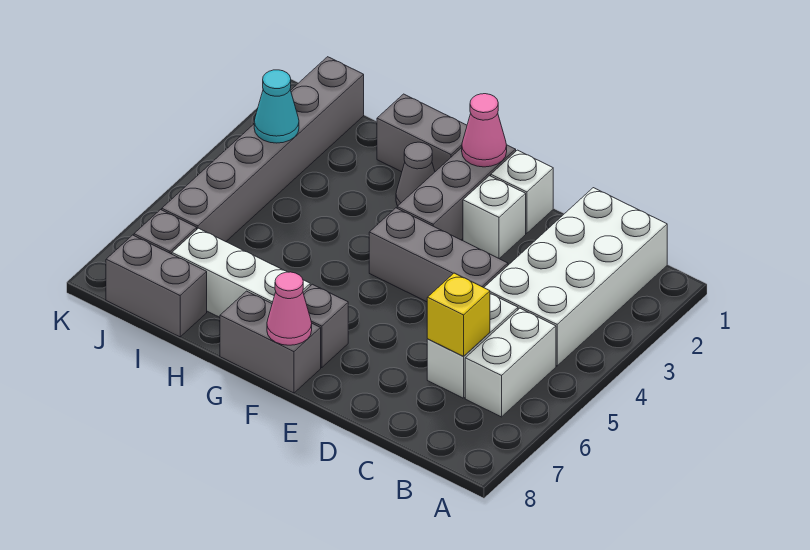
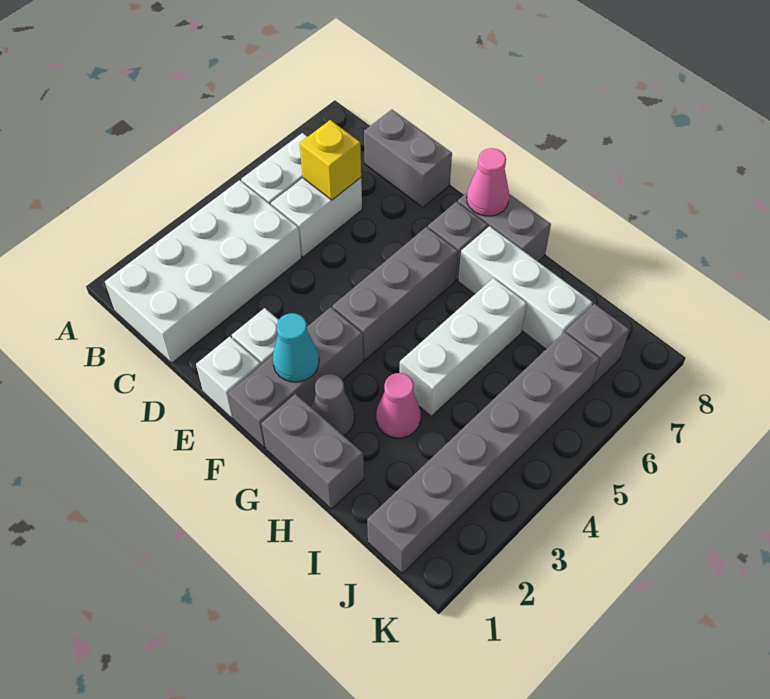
grey 1x3 brick [369,208,508,302] -> grey 1x3 brick turned to [332,227,458,360]
pink 1x1 cone [462,94,507,167] -> pink 1x1 cone moved to [376,373,421,438]
none -> white 1x3 brick [400,278,527,416]
grey 1x2 brick [106,235,207,337] -> grey 1x2 brick moved to [364,110,452,207]
cyan 1x1 cone [254,70,299,143] -> cyan 1x1 cone moved to [273,313,319,382]

